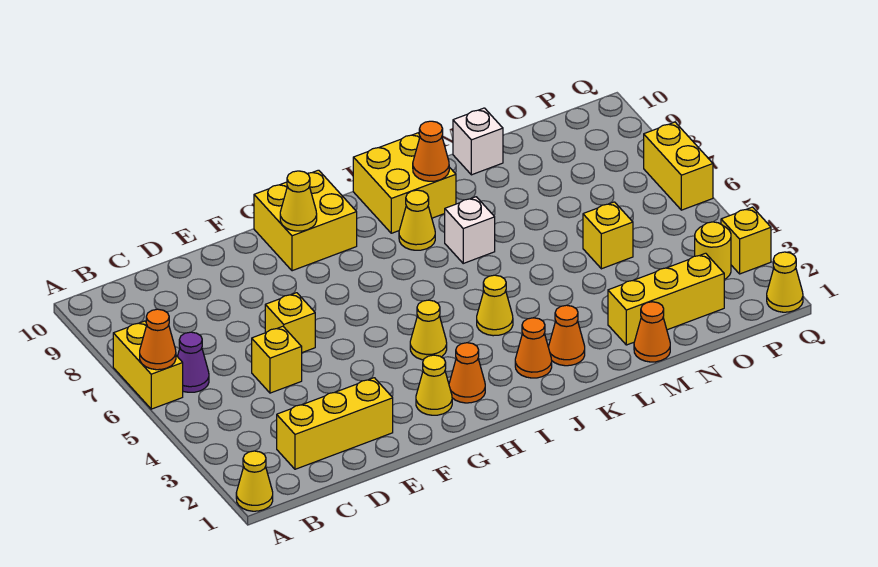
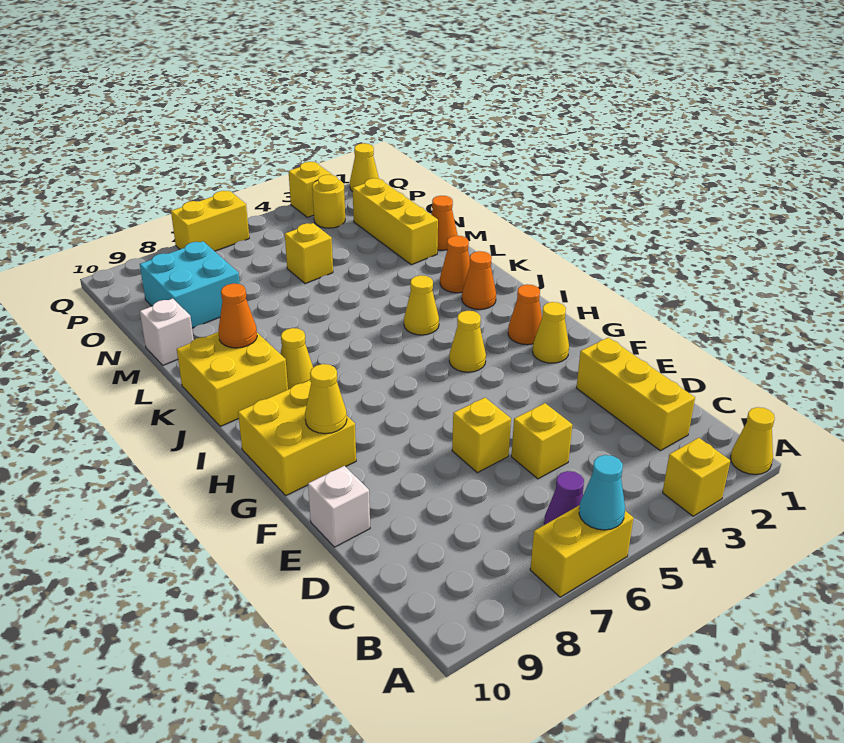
none -> yellow 1x1 brick [663,438,730,516]
orange 1x1 cone [140,309,176,370] -> cyan 1x1 cone [579,455,625,530]
white 1x1 brick [445,197,495,263] -> white 1x1 brick moved to [308,466,370,547]
none -> cyan 2x2 brick [140,241,240,328]

